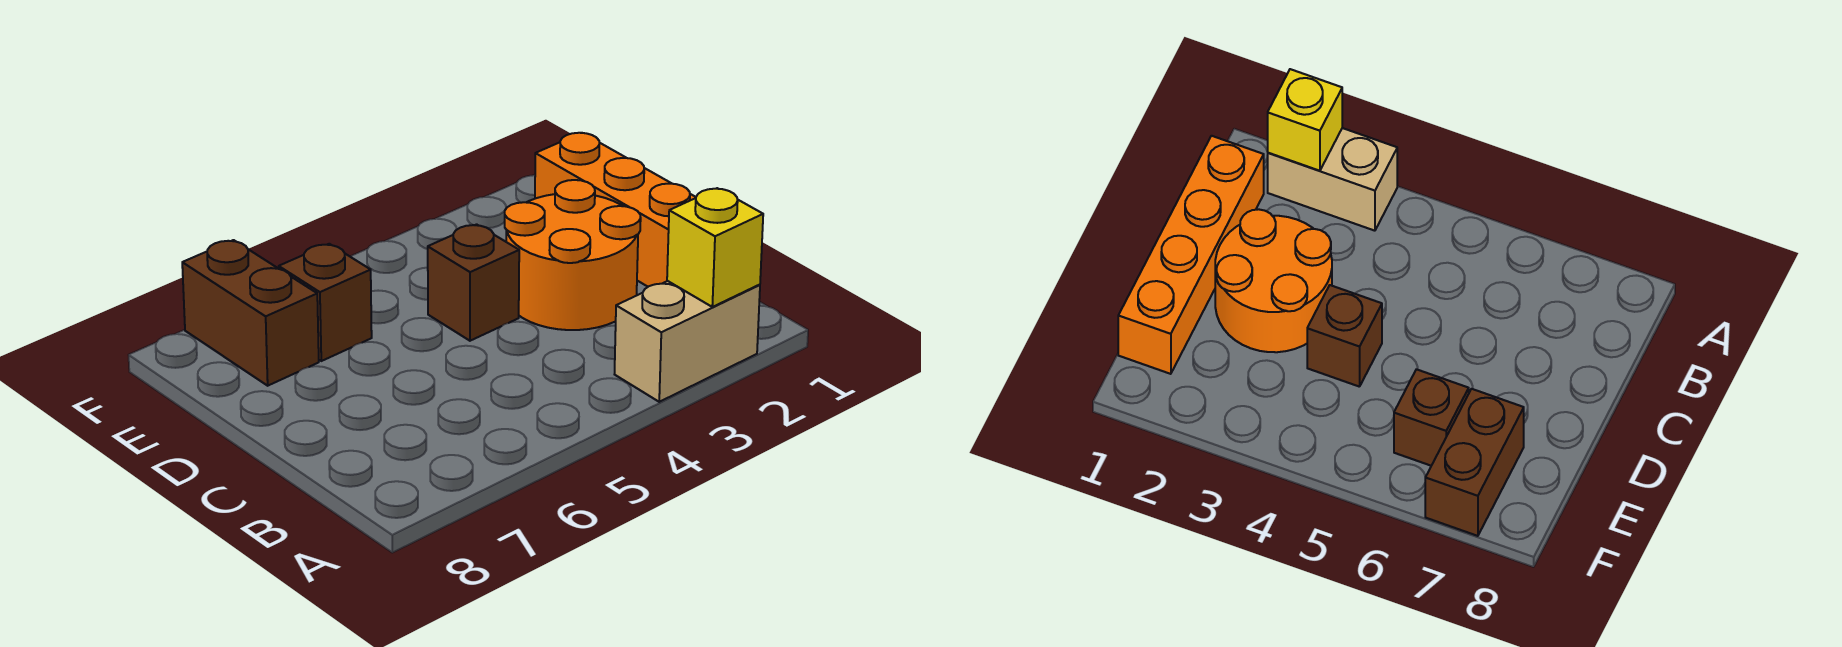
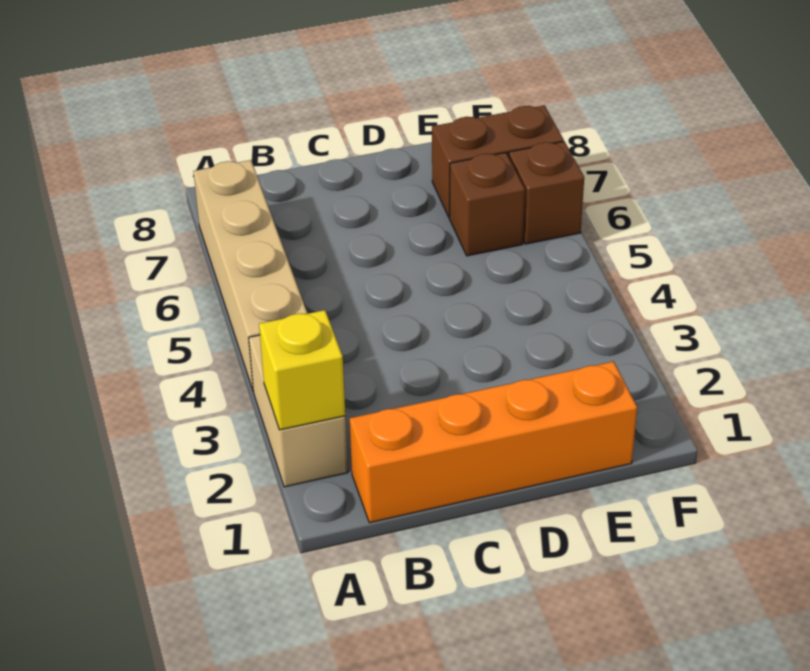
none -> tan 1x4 brick [193,160,308,390]
orange 2x2 round brick [505,180,641,330] -> none
brown 1x1 brick [428,224,519,341] -> brown 1x1 brick moved to [509,141,584,244]

